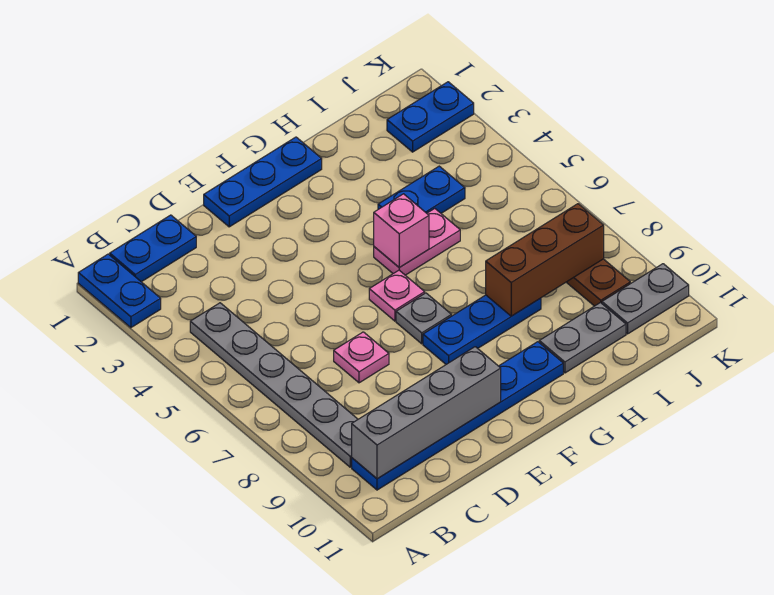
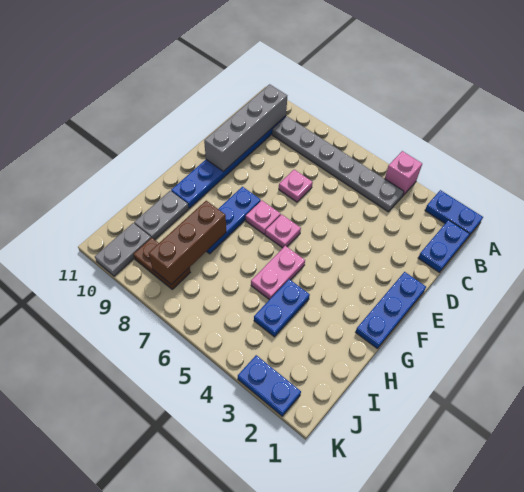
grey 1x1 plate [396,293,452,344] -> pink 1x1 plate [246,200,281,234]
pink 1x1 brick [374,194,429,268] -> pink 1x1 brick moved to [385,151,422,196]
blue 1x2 plate [387,82,474,152] -> blue 1x2 plate turned to [238,355,301,416]

